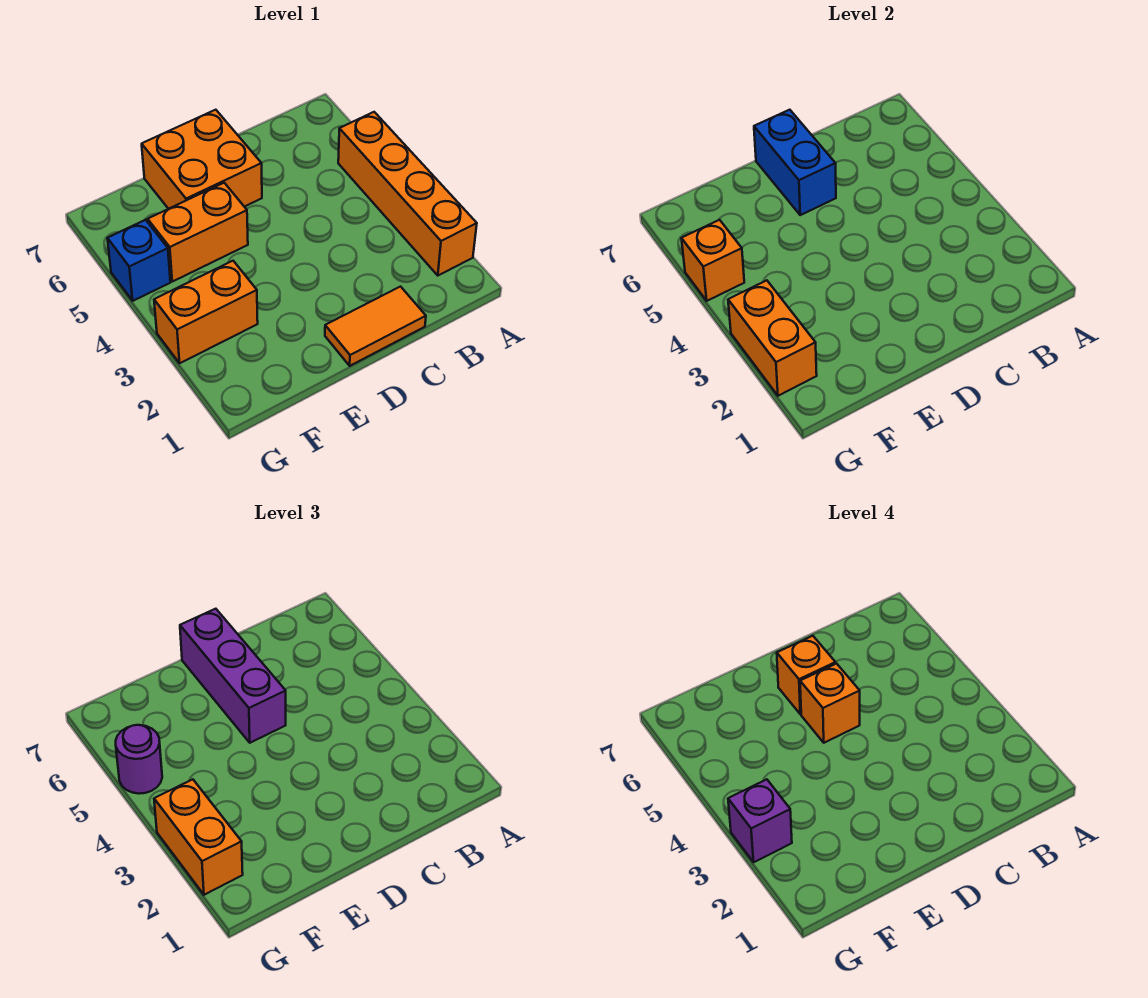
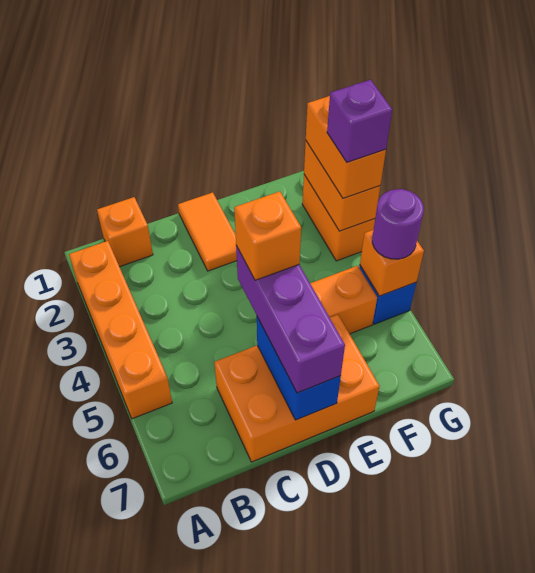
orange 1x2 tile [325,287,426,366] -> orange 1x2 tile turned to [178,192,237,271]
orange 2x2 brick [142,110,262,209] -> orange 2x3 brick [214,315,380,462]
orange 1x1 brick [777,636,836,714] -> orange 1x1 brick moved to [97,197,153,267]
orange 1x2 brick [154,261,258,363] -> orange 1x2 brick turned to [302,175,375,261]

